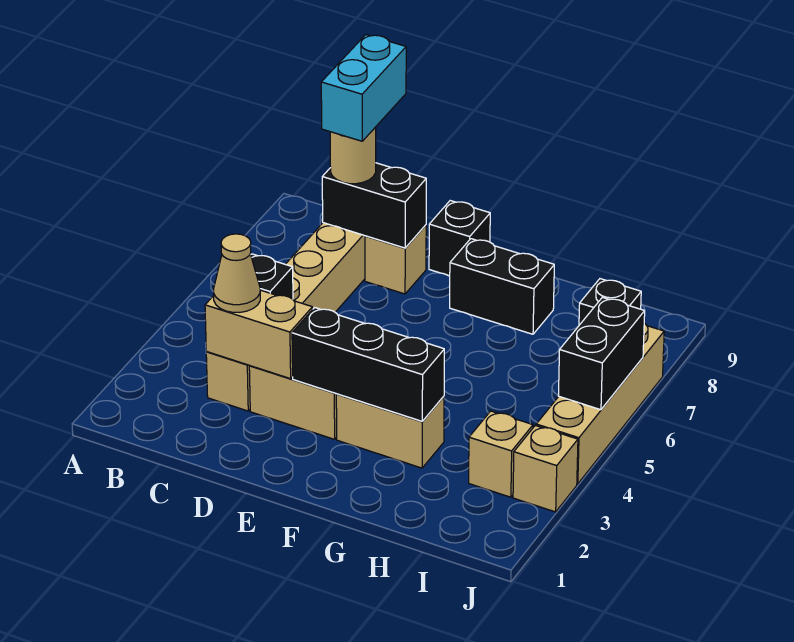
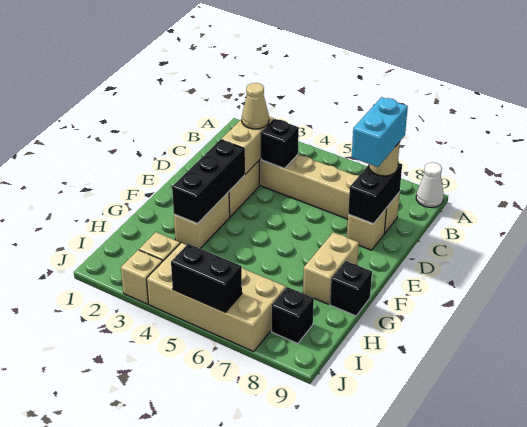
none -> white 1x1 cone [416,163,444,207]
cyan 1x2 brick [321,35,406,141] -> cyan 1x2 brick turned to [352,97,408,167]
black 1x1 brick [429,201,490,276] -> black 1x1 brick moved to [330,261,372,316]
black 1x2 brick [450,239,554,334] -> tan 1x2 brick [303,232,359,304]
tan 1x4 brick [536,323,664,484] -> tan 2x4 brick [147,243,286,352]

